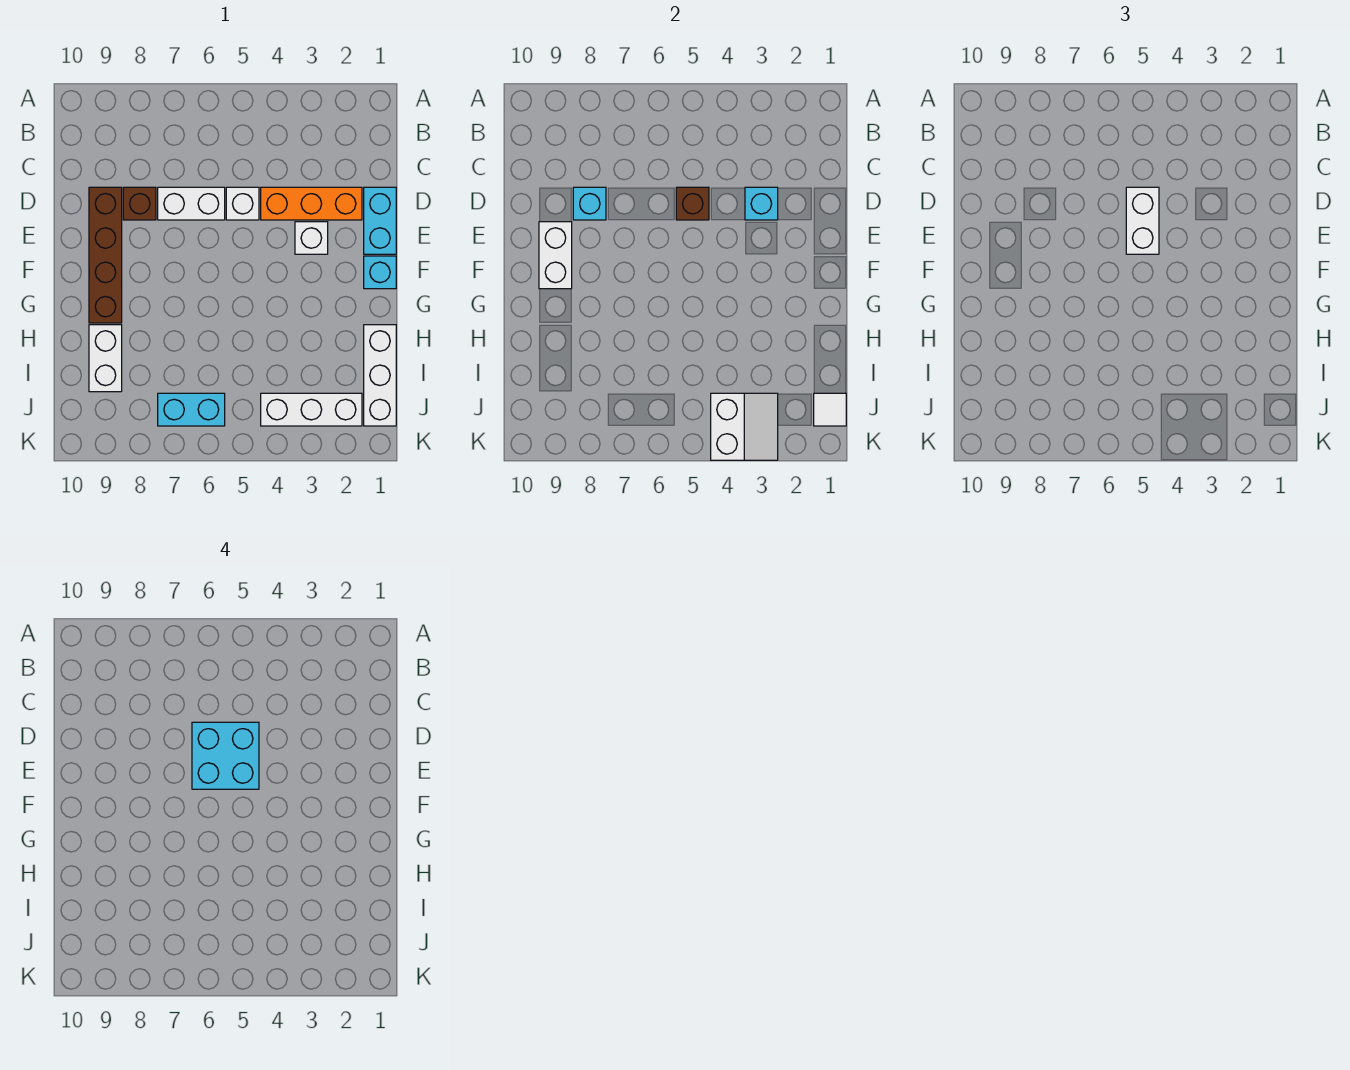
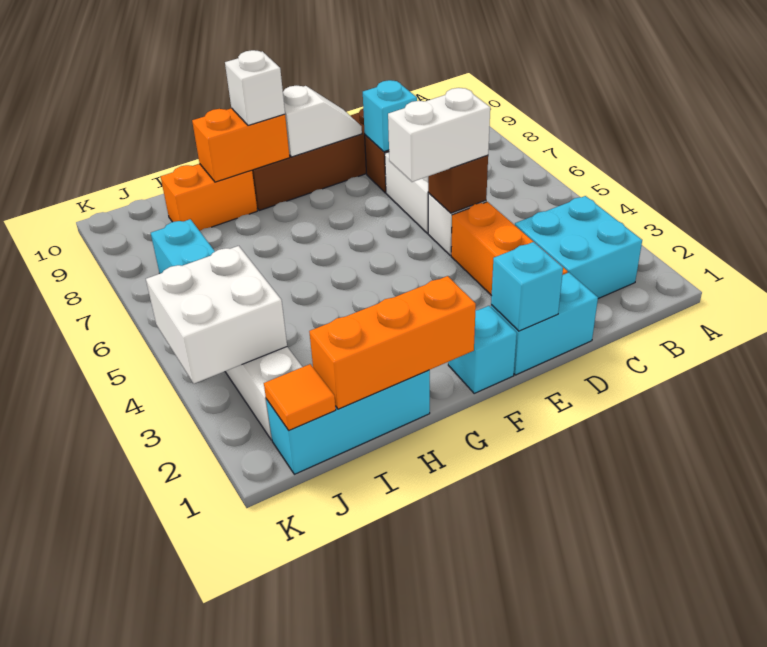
cyan 1x1 brick [745,187,778,220] -> cyan 1x1 brick moved to [491,242,563,331]
cyan 2x2 brick [192,722,259,789] -> cyan 2x2 brick moved to [515,196,642,299]
white 1x1 brick [295,222,328,254] -> white 1x1 brick moved to [225,50,285,125]
white 1x2 brick [539,222,572,289] -> white 1x2 slope [283,86,362,157]
none -> orange 1x3 brick [309,276,476,409]
none -> orange 1x2 brick [192,108,290,182]
white 1x3 brick [364,325,396,426] -> cyan 1x3 brick [266,370,430,474]
white 1x2 brick [89,325,122,392] -> orange 1x2 brick [161,164,257,231]
white 1x1 tile [814,393,846,426] -> orange 1x1 tile [264,364,336,430]
white 2x2 slope [711,393,778,460] -> white 2x2 brick [146,246,287,384]

